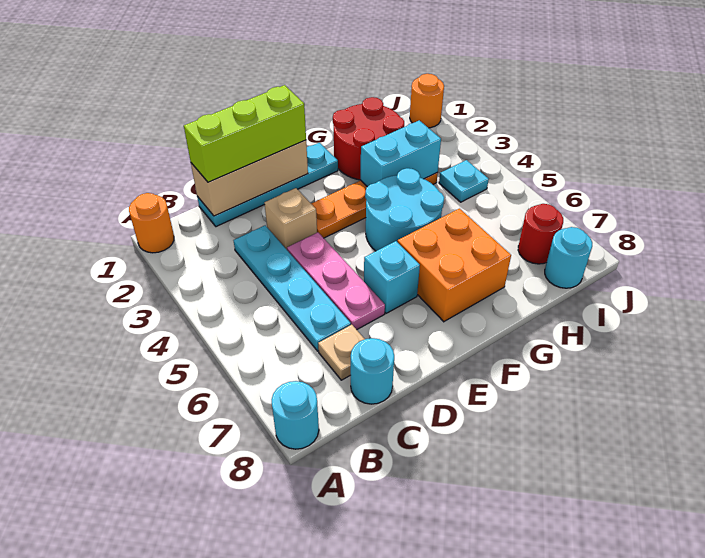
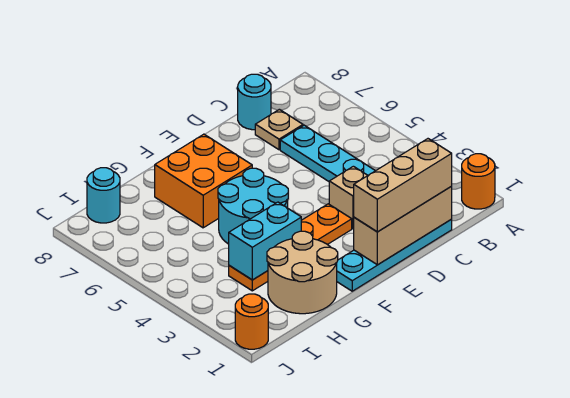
cyan 1x1 round brick [272,381,319,449] -> none
lime 1x3 brick [184,85,306,182] -> tan 1x3 brick [354,139,452,232]
pink 1x3 plate [287,232,385,330] -> none
cyan 1x1 brick [364,241,420,313] -> none
red 2x2 round brick [333,97,404,180] -> tan 2x2 round brick [267,231,338,314]
cyan 1x1 plate [439,160,489,202] -> none
red 1x1 round brick [518,204,563,264] -> none

